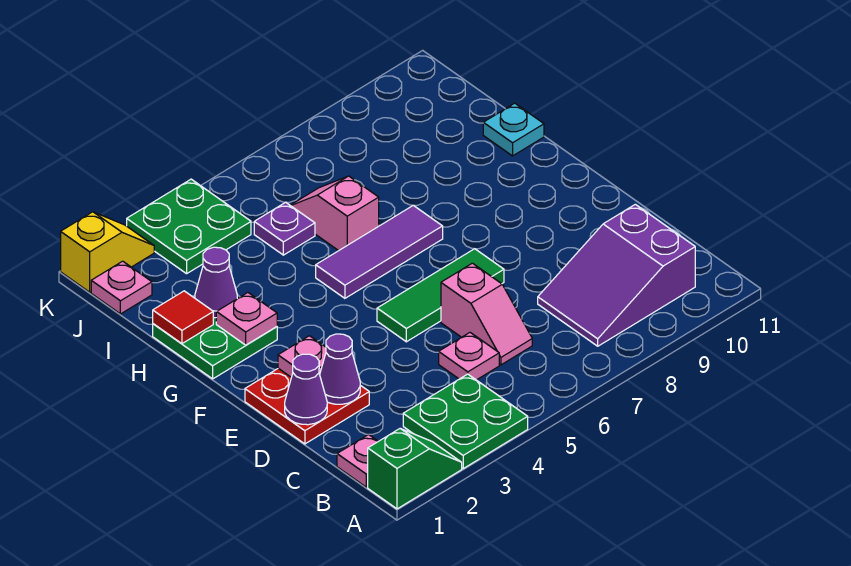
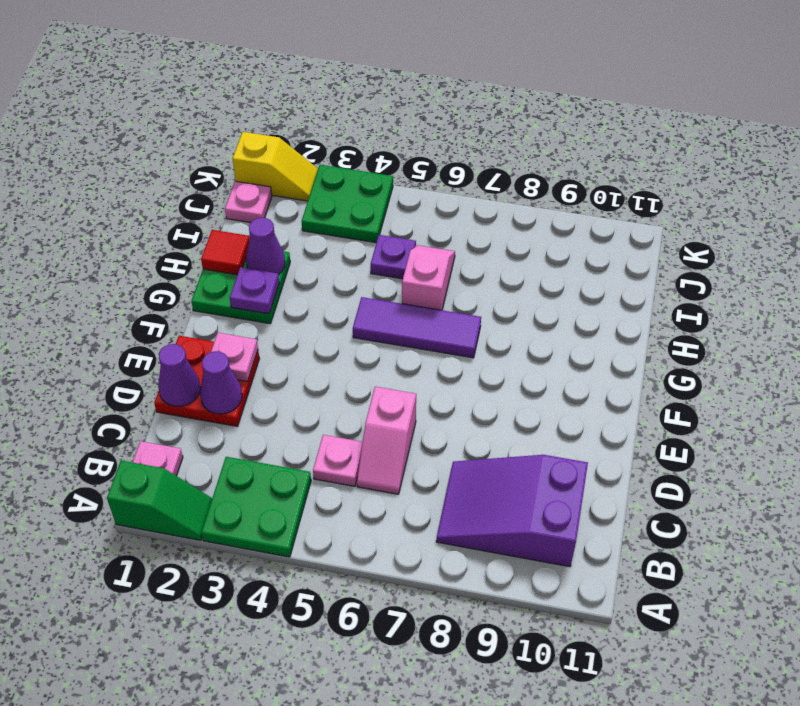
green 1x3 tile [377,249,504,342] -> none
pink 1x1 plate [216,293,277,345] -> purple 1x1 plate [230,267,279,314]
cyan 1x1 plate [483,103,544,156] -> none

